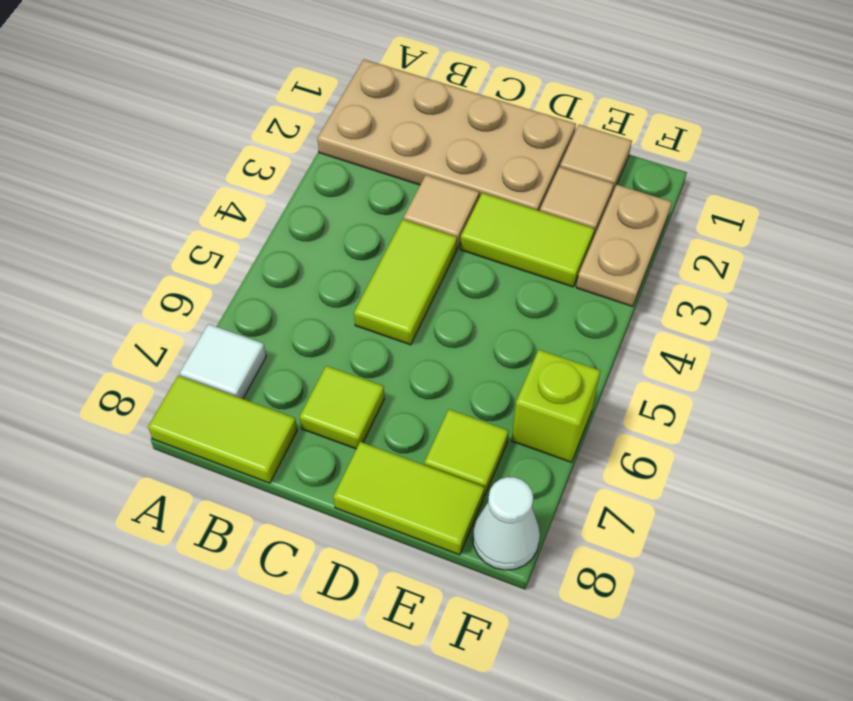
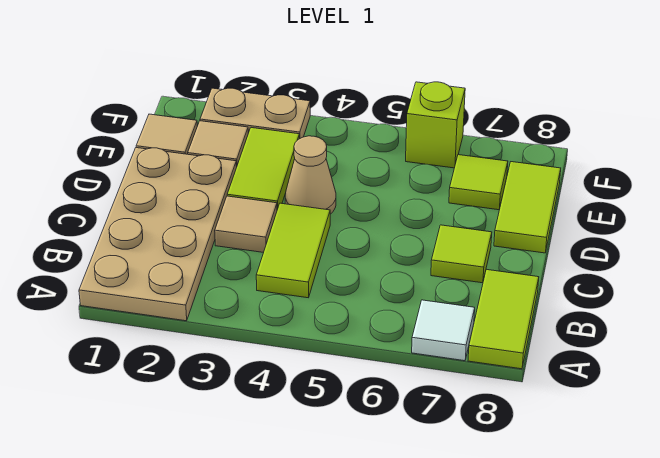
lime 1x2 tile [354,220,457,345] -> lime 1x2 tile turned to [256,203,330,298]
none -> tan 1x1 cone [285,136,336,214]
white 1x1 cone [473,477,540,570] -> none

